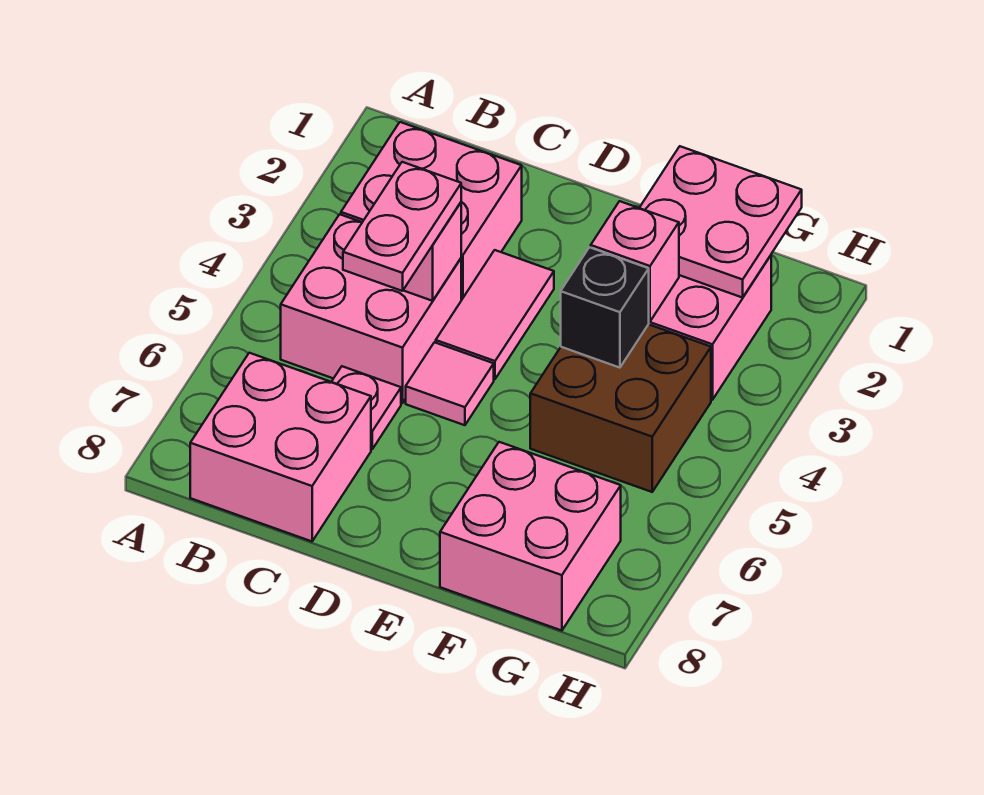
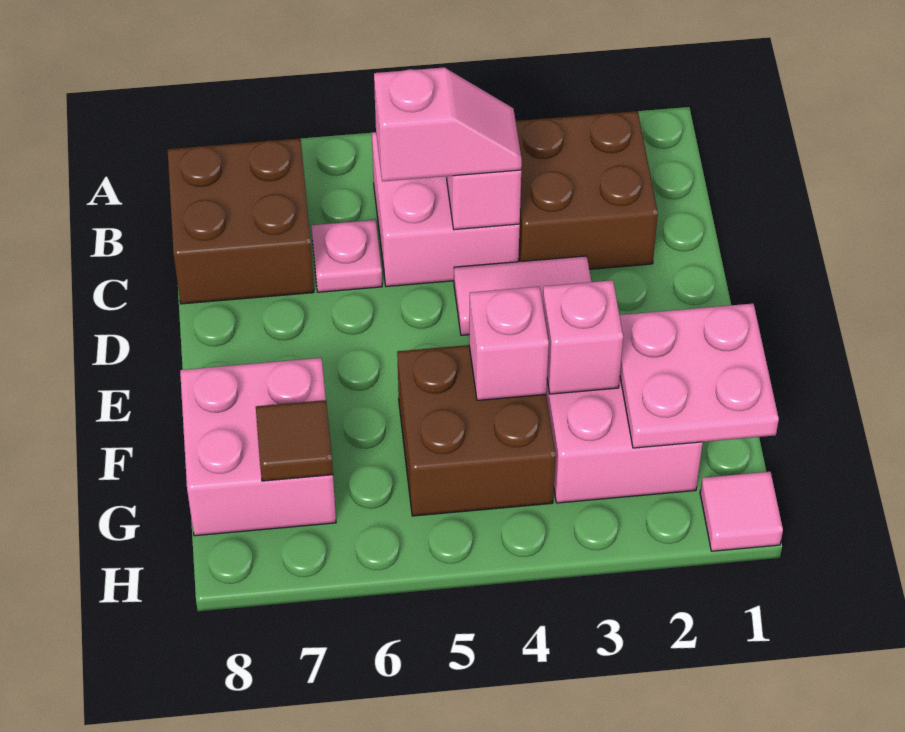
pink 2x2 brick [341,122,522,300] -> brown 2x2 brick [516,111,658,269]
pink 2x2 brick [190,353,371,541] -> brown 2x2 brick [168,138,314,304]
pink 1x2 plate [343,162,461,291] -> pink 1x2 slope [374,68,522,181]
pink 1x1 tile [406,342,494,425] -> pink 1x1 tile moved to [700,472,783,551]
black 1x1 brick [561,247,649,368] -> pink 1x1 brick [469,287,549,400]
none -> brown 1x1 tile [256,400,333,481]

